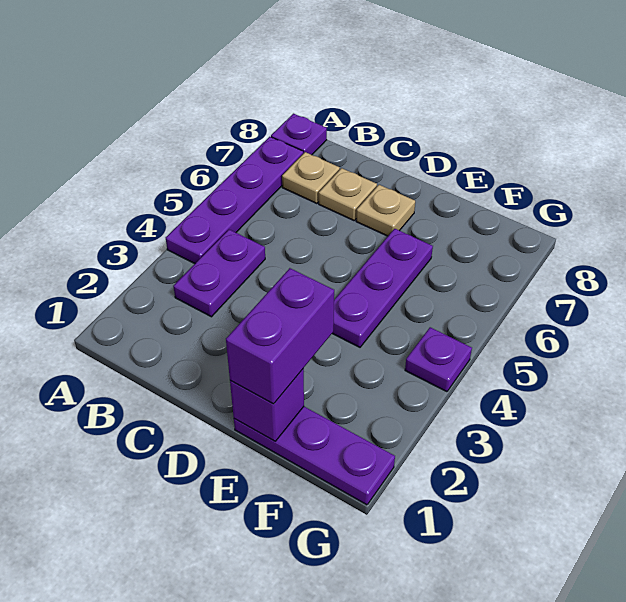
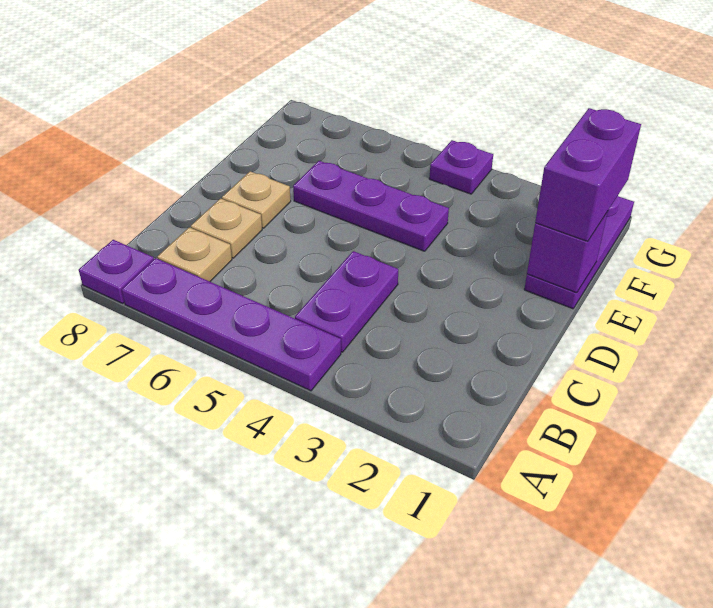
purple 1x2 plate [173,230,265,317] -> purple 1x2 plate turned to [295,251,398,352]
purple 1x2 brick [226,268,334,404] -> purple 1x2 brick turned to [535,108,641,241]

